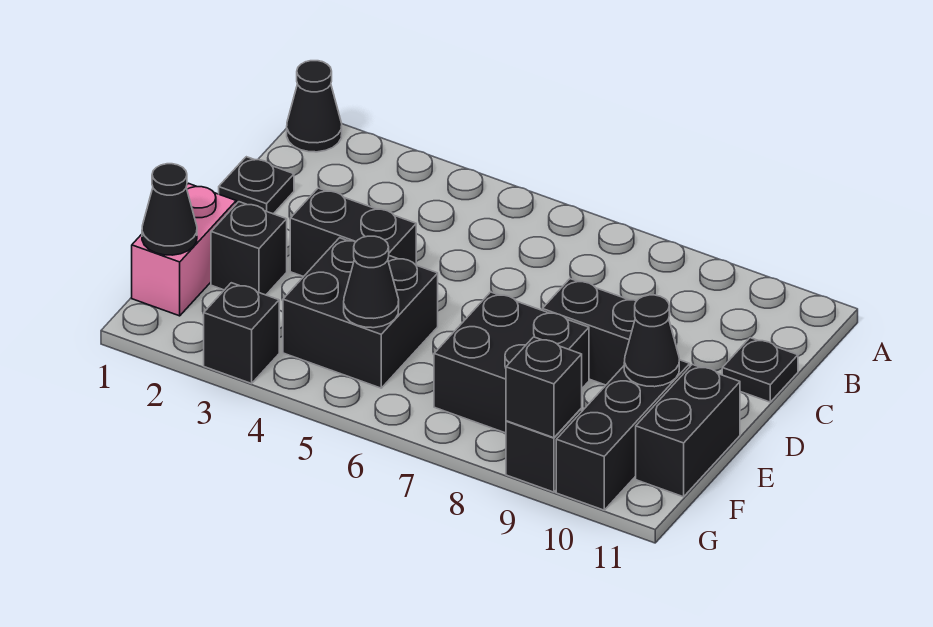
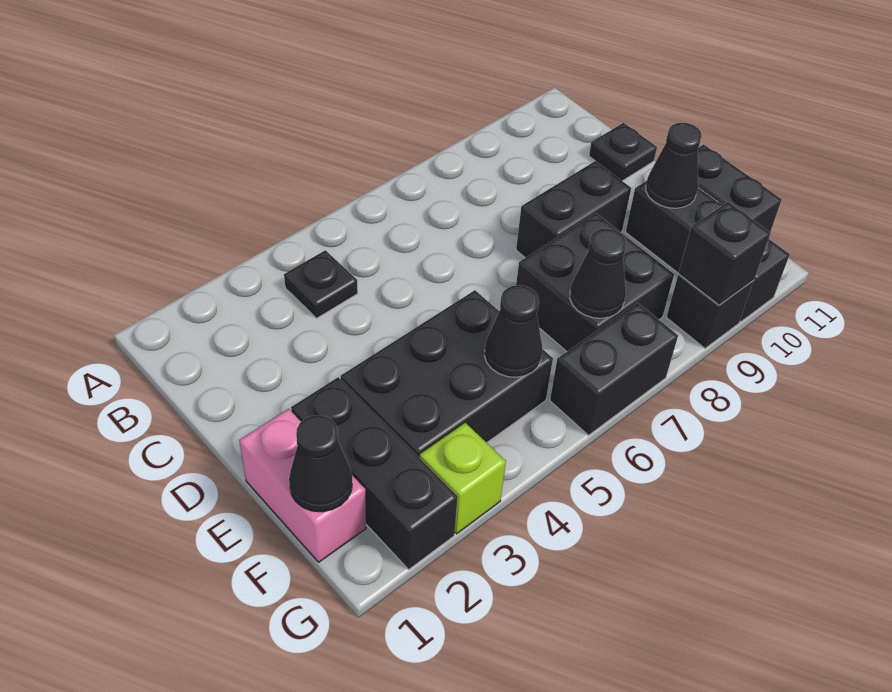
black 1x1 cone [287,61,342,152] -> black 1x1 cone moved to [570,229,626,318]
black 1x1 plate [219,157,294,214] -> black 1x1 plate moved to [284,250,358,318]
black 1x2 brick [290,188,416,277] -> black 1x2 brick moved to [550,303,678,435]
black 1x1 brick [211,202,287,295] -> black 1x3 brick [291,377,458,569]
black 2x2 brick [283,238,438,388] -> black 2x3 brick [341,290,553,458]
black 1x1 brick [204,283,279,384] -> lime 1x1 brick [420,423,506,534]

